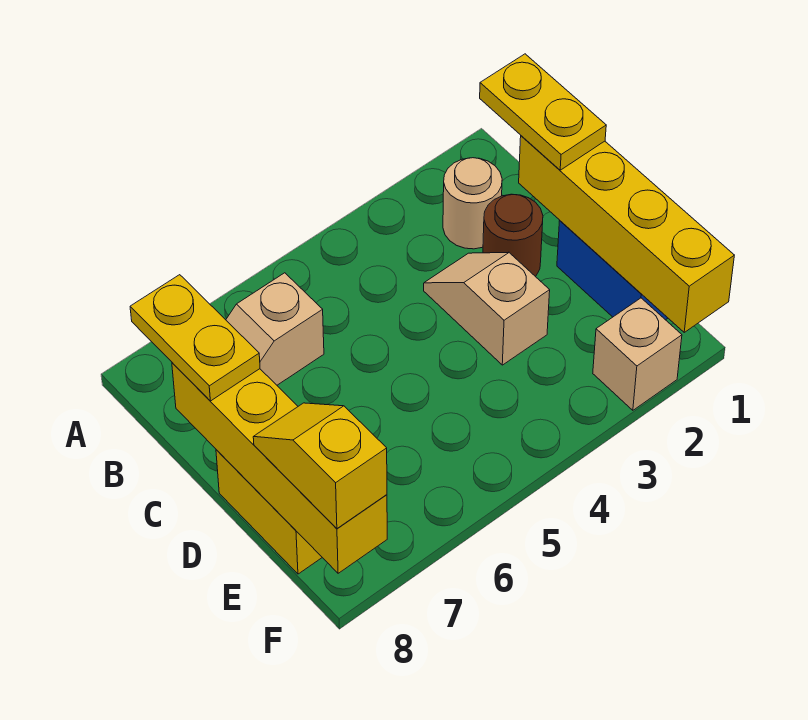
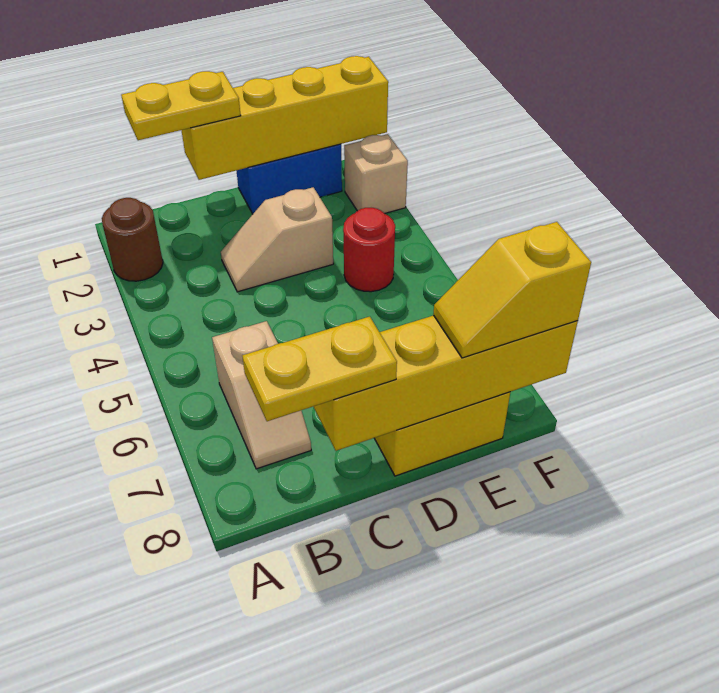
tan 1x1 round brick [443,158,502,249] -> none
brown 1x1 round brick [483,194,543,276] -> brown 1x1 round brick moved to [102,198,163,281]
none -> red 1x1 round brick [343,208,395,292]

